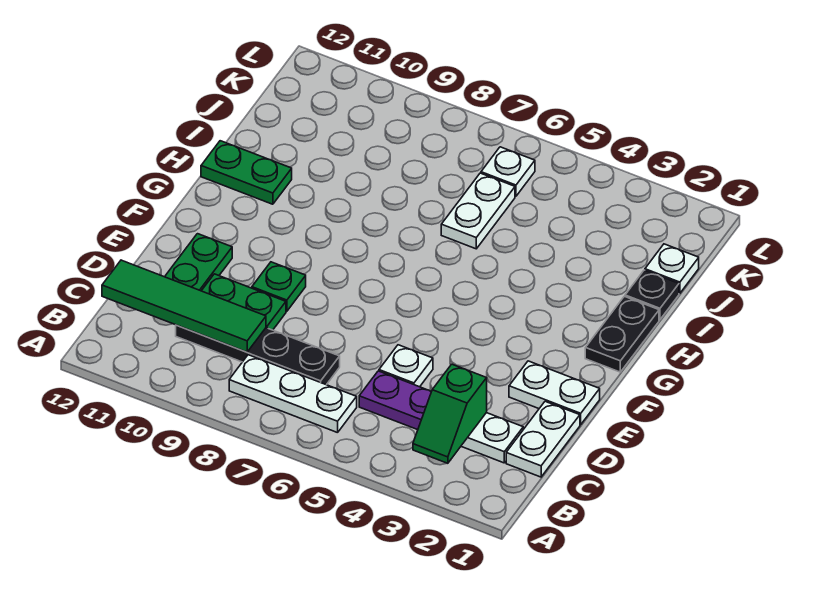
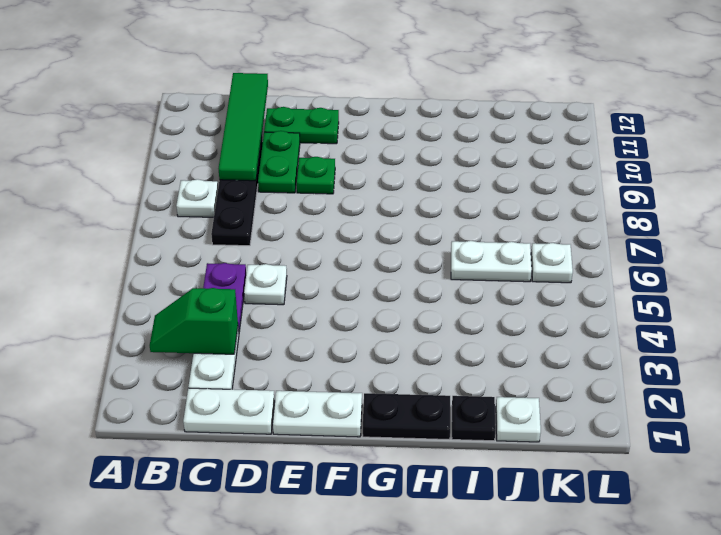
white 1x3 plate [229,355,357,433] -> white 1x1 plate [176,179,218,217]
white 1x2 plate [509,361,600,425] -> white 1x2 plate turned to [273,391,362,437]
green 1x2 plate [201,141,292,204] -> none

